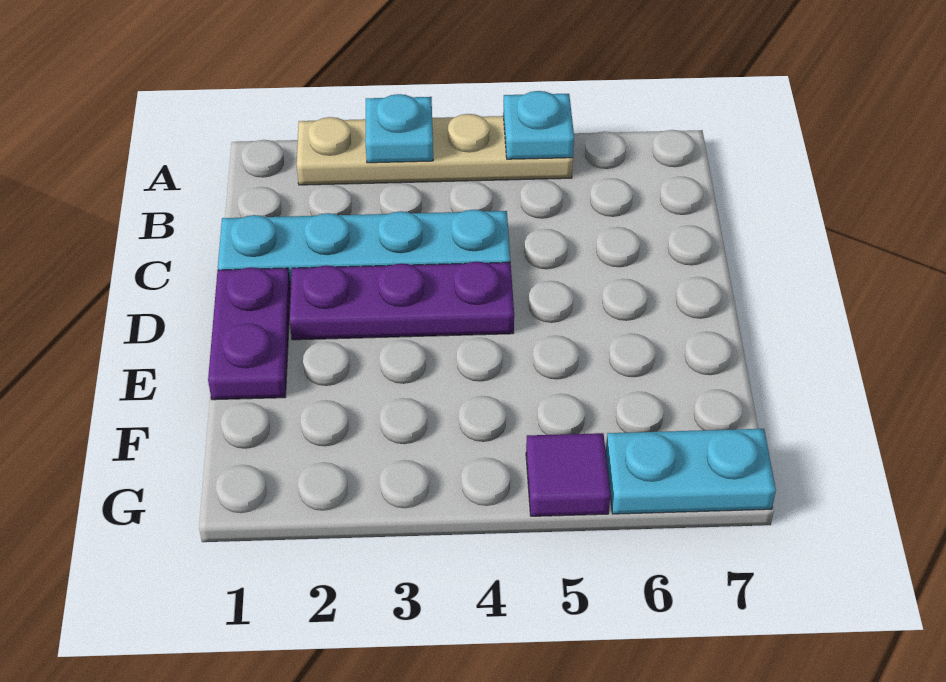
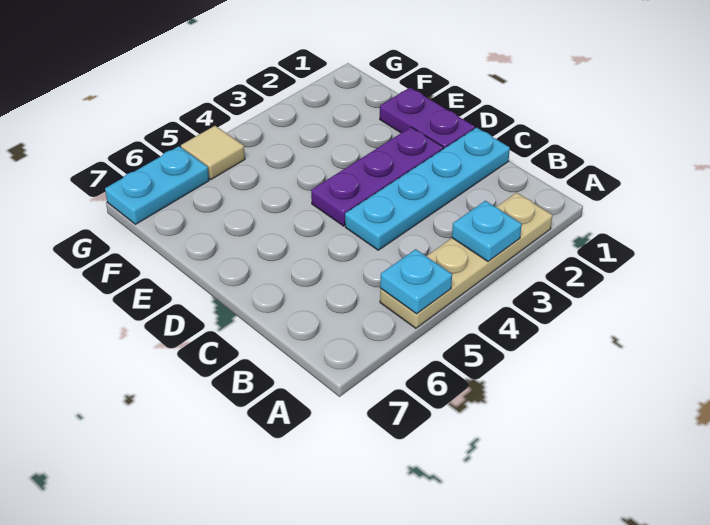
purple 1x1 tile [526,433,610,516] -> tan 1x1 tile [181,126,245,179]

